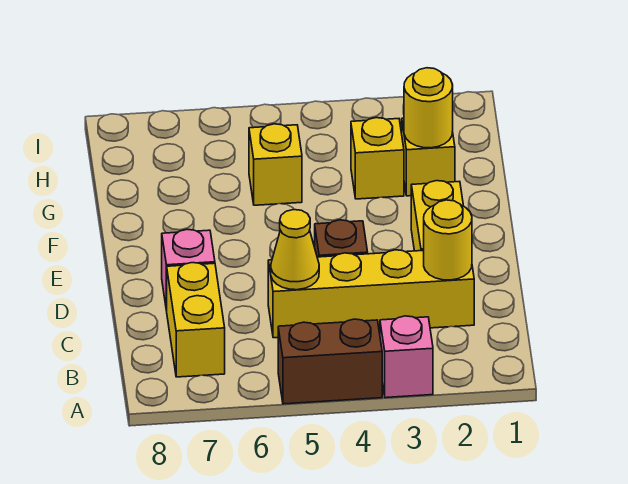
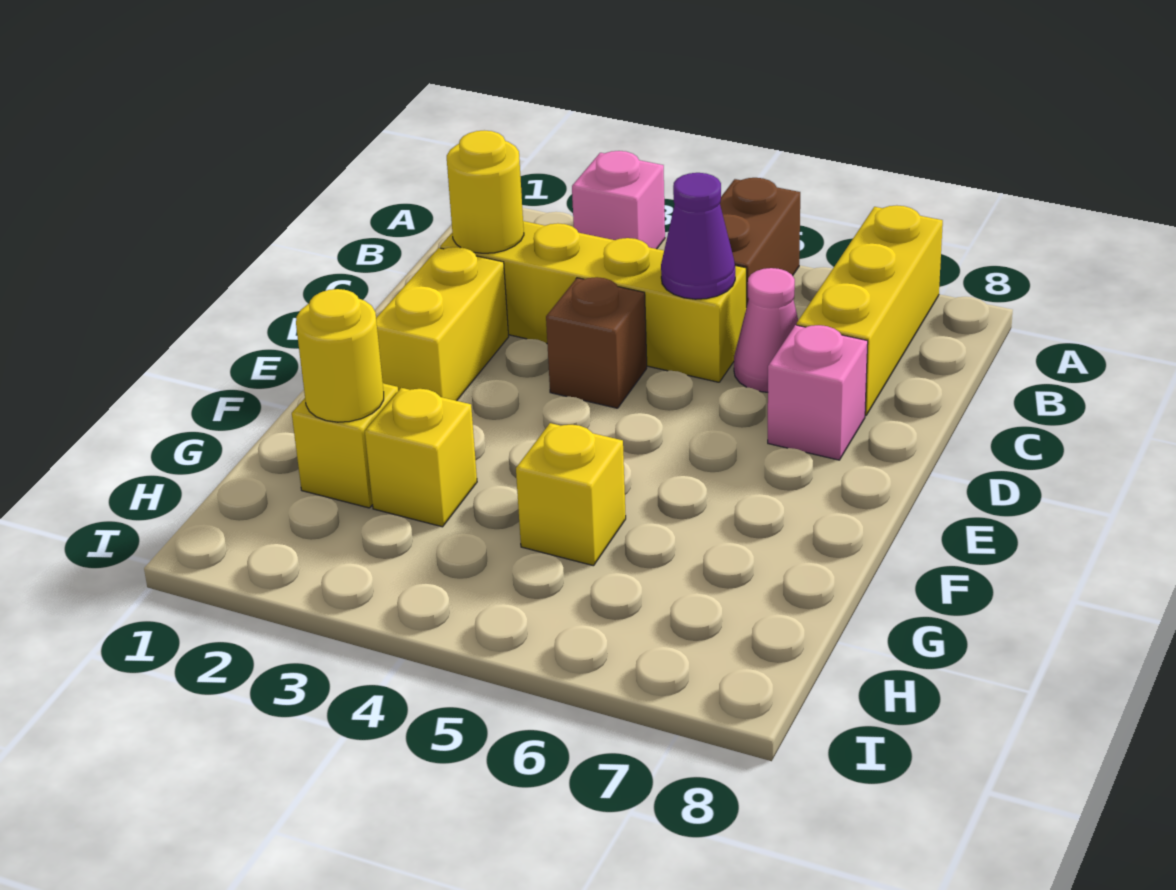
brown 1x2 brick [278,319,382,404] -> brown 1x2 brick turned to [720,178,800,307]
yellow 1x2 brick [167,263,225,377] -> yellow 1x3 brick [797,205,943,416]
yellow 1x1 cone [271,210,319,290] -> purple 1x1 cone [661,173,735,299]
none -> pink 1x1 cone [734,268,798,392]

